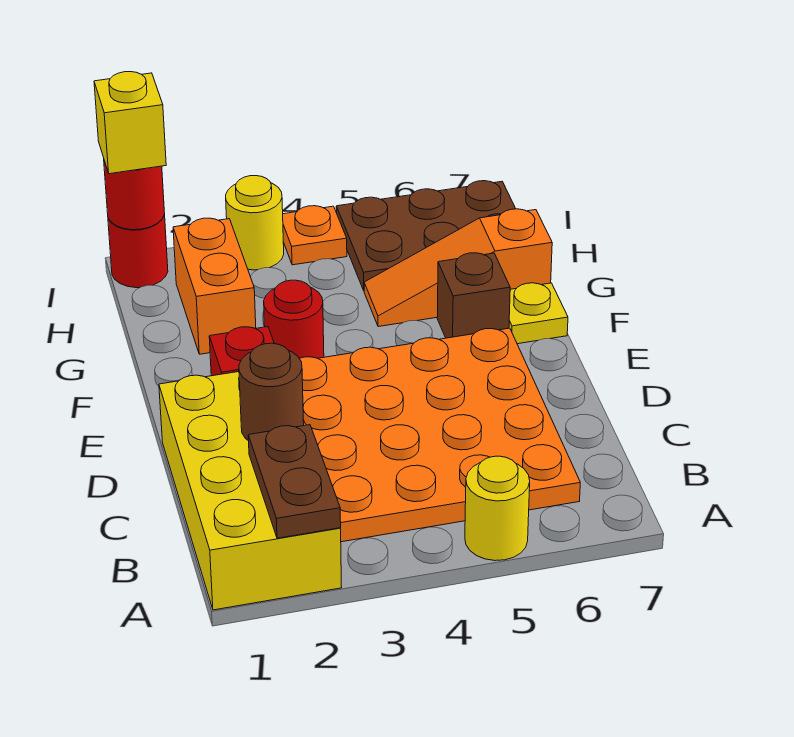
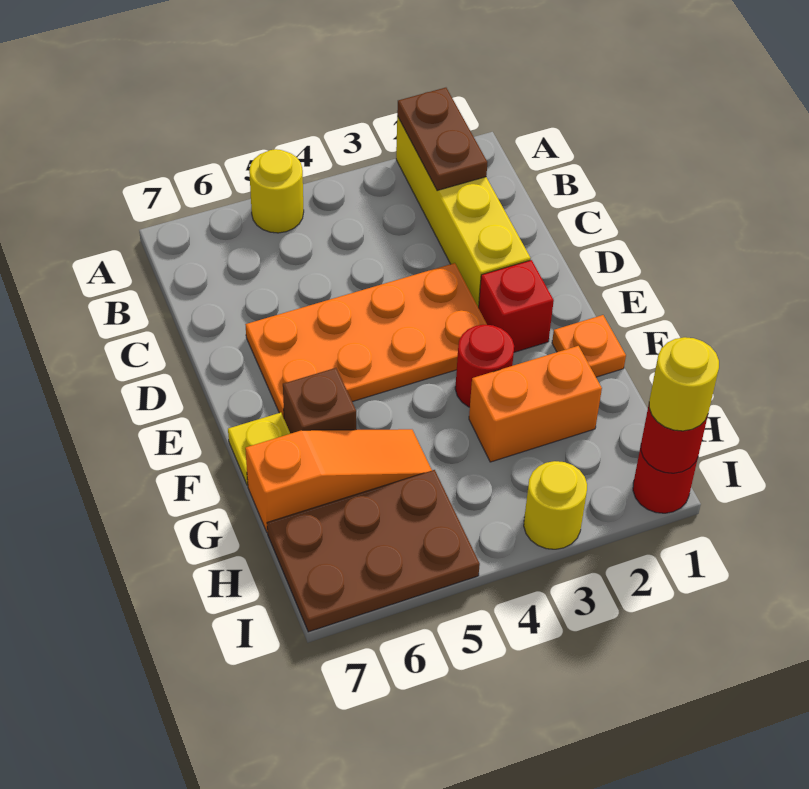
yellow 2x4 brick [159,372,342,610] -> yellow 1x4 brick [396,116,531,308]
orange 4x4 plate [299,328,580,542] -> orange 2x4 plate [245,263,487,418]
brown 1x1 round brick [239,343,304,441] -> none
orange 1x2 brick [173,218,256,354] -> orange 1x2 brick turned to [469,346,602,462]
yellow 1x1 brick [94,72,166,174] -> yellow 1x1 round brick [649,337,719,431]
orange 1x1 plate [283,206,347,265] -> orange 1x1 plate moved to [552,315,626,377]

